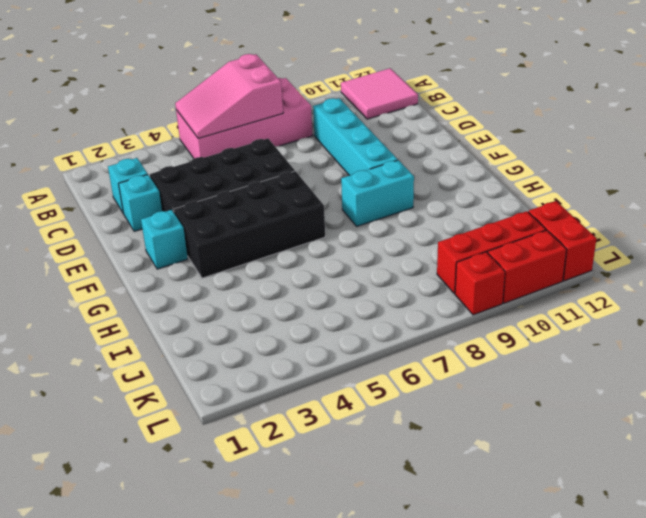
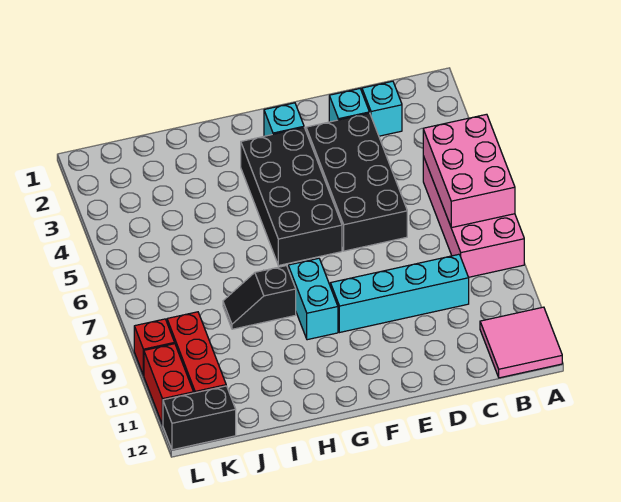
pink 2x3 slope [175,54,283,139] -> pink 2x3 brick [423,114,515,228]
none -> black 1x2 slope [223,266,296,329]
red 1x2 brick [528,201,597,281] -> black 1x2 brick [163,386,236,450]

